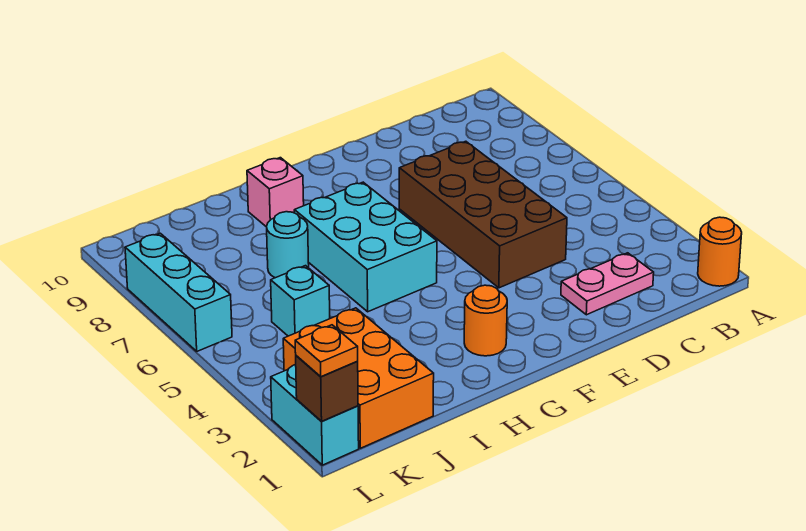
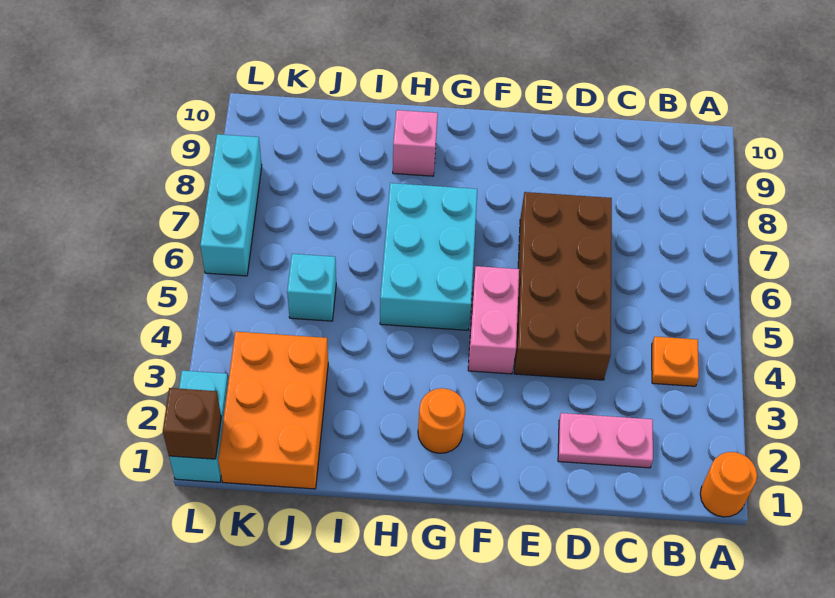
none -> pink 1x2 brick [468,266,519,374]
cyan 1x1 round brick [267,212,309,278] -> none
orange 1x1 plate [295,325,358,377] -> orange 1x1 plate moved to [652,337,699,386]

